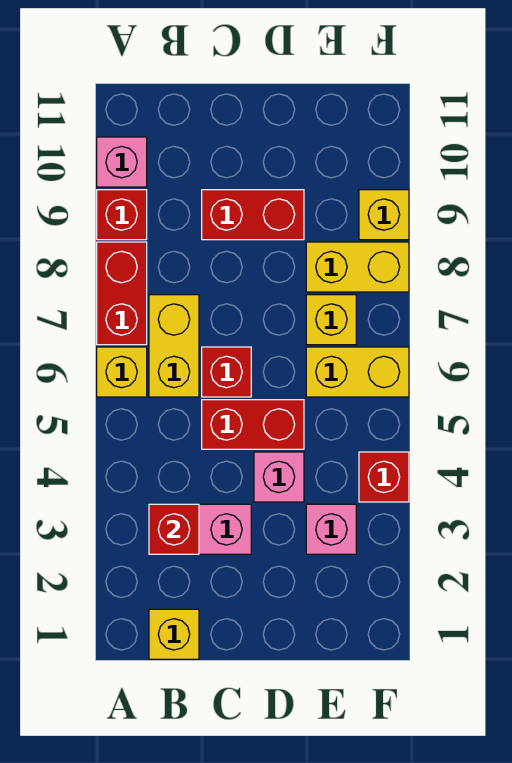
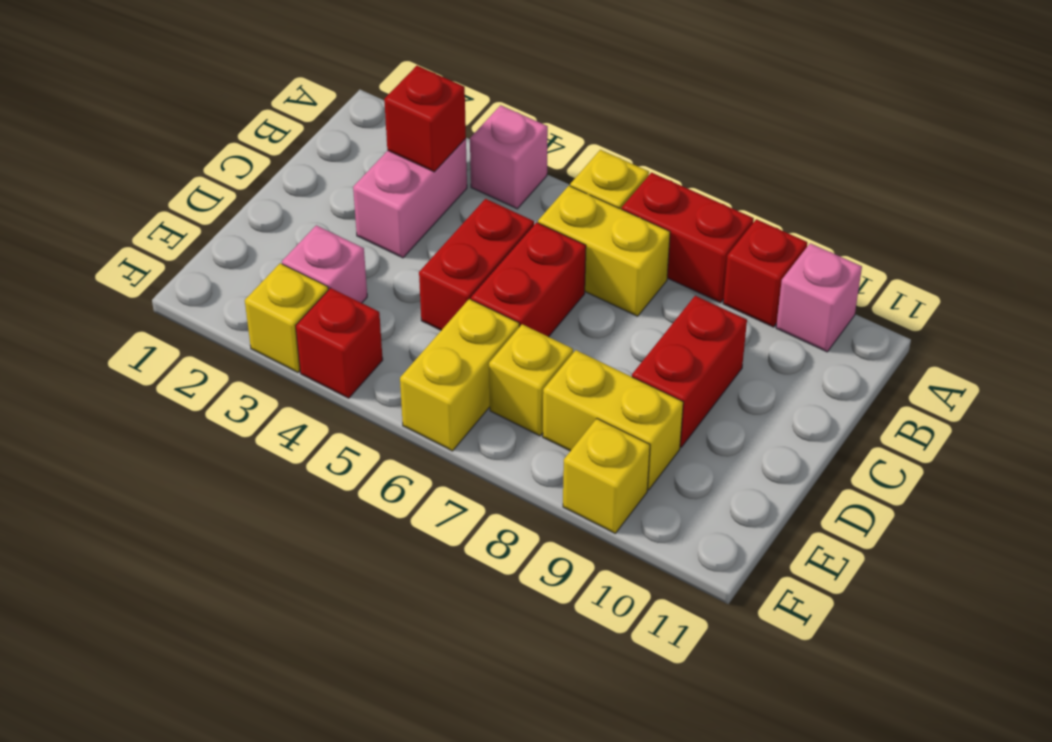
yellow 1x1 brick [149,609,199,659] -> yellow 1x1 brick moved to [245,263,328,372]
red 1x1 brick [202,347,251,397] -> red 1x2 brick [471,222,586,337]
pink 1x1 brick [254,452,304,502] -> pink 1x1 brick moved to [470,105,548,209]
yellow 1x2 brick [306,242,409,292] -> yellow 1x2 brick turned to [543,350,683,490]

